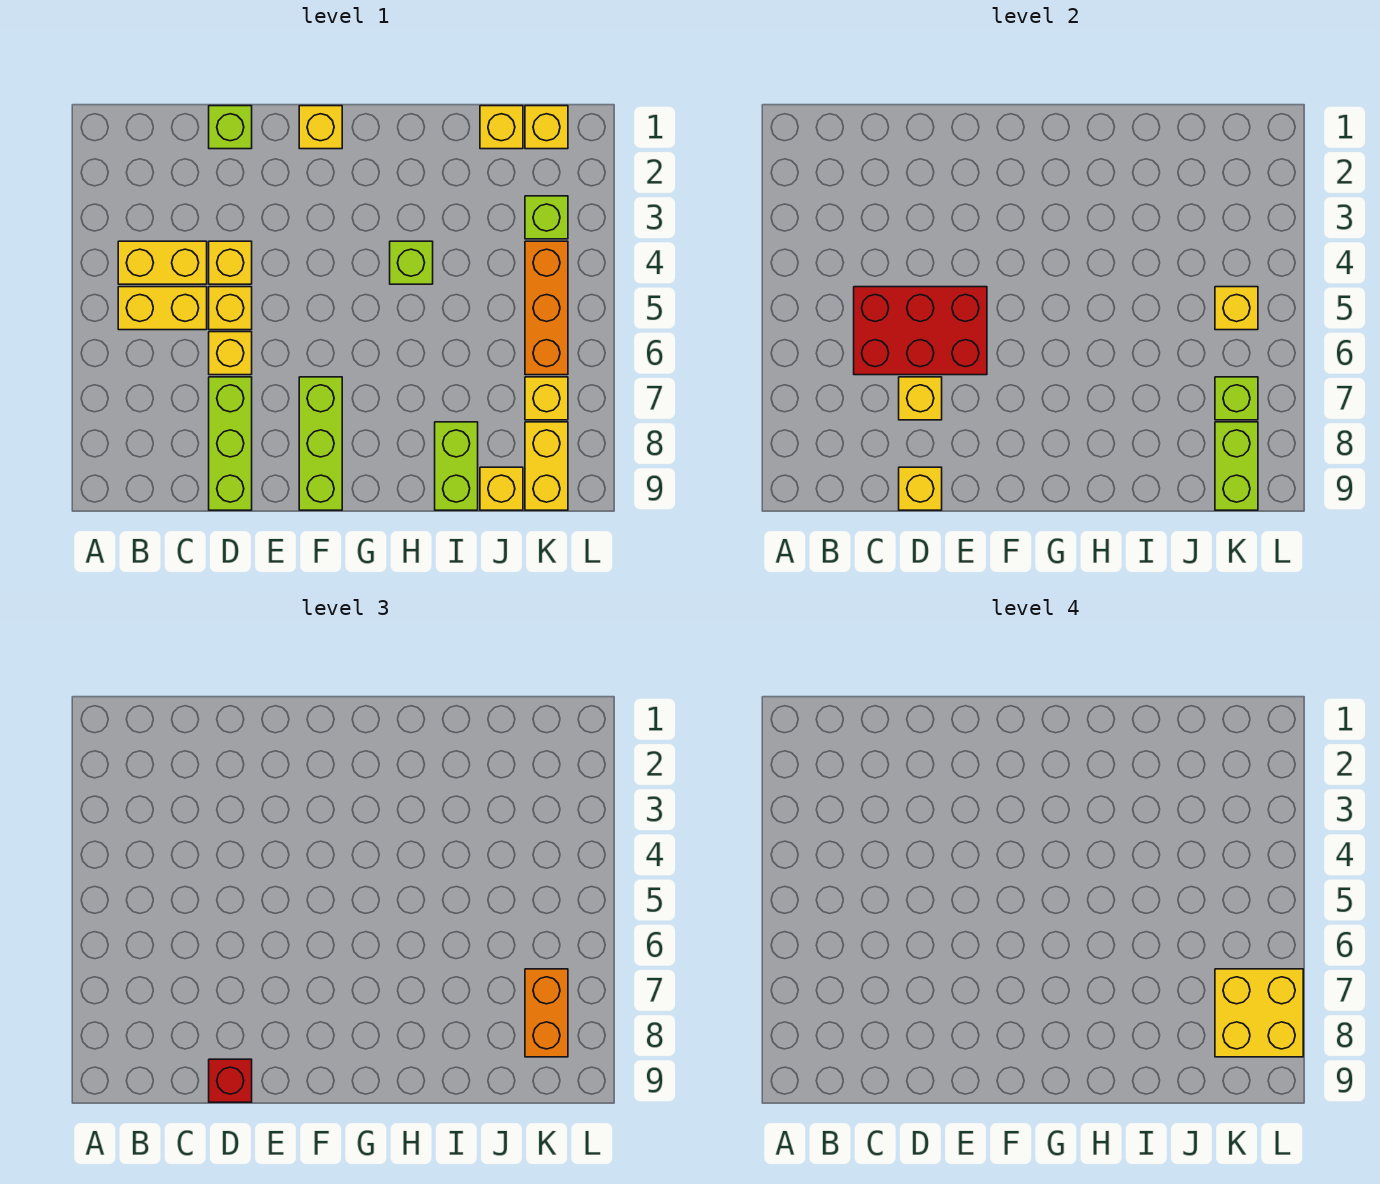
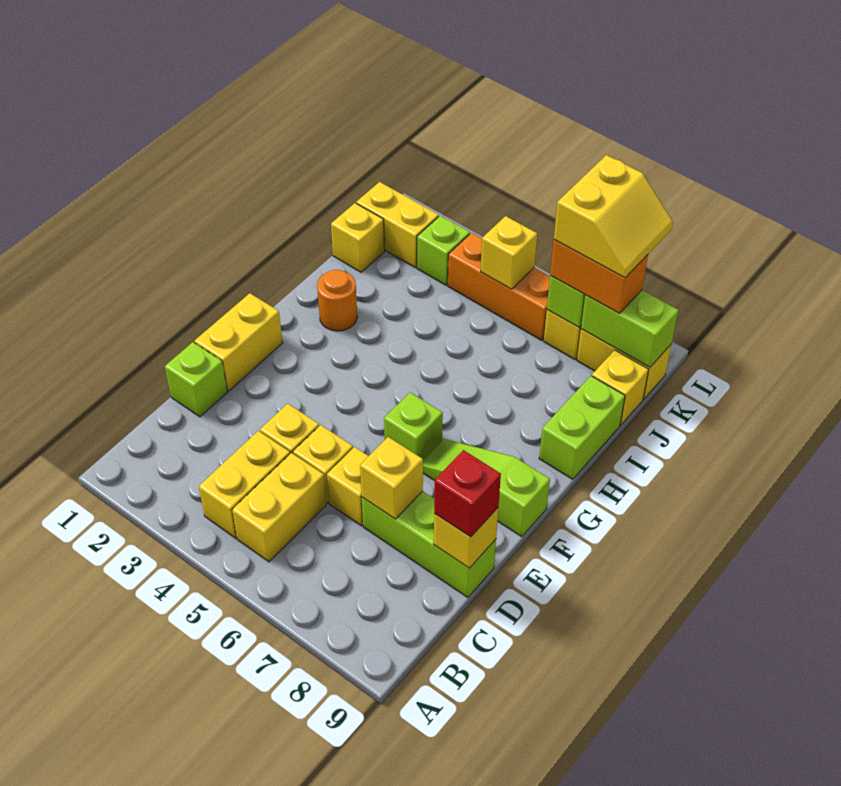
red 2x3 brick [854,287,987,375] -> none
yellow 1x1 brick [299,106,342,149] -> yellow 1x2 brick [194,293,283,391]
lime 1x3 brick [299,377,342,510] -> lime 1x3 slope [423,439,550,537]
none -> orange 1x1 round brick [317,270,357,331]
lime 1x1 brick [390,241,433,284] -> lime 1x1 brick moved to [384,392,443,460]
lime 1x2 brick [435,422,478,510] -> lime 1x2 brick turned to [539,376,625,479]
yellow 1x1 brick [525,106,568,149] -> yellow 1x2 brick [356,182,439,268]
yellow 2x2 brick [1215,969,1303,1057] -> yellow 2x2 slope [554,155,673,278]

